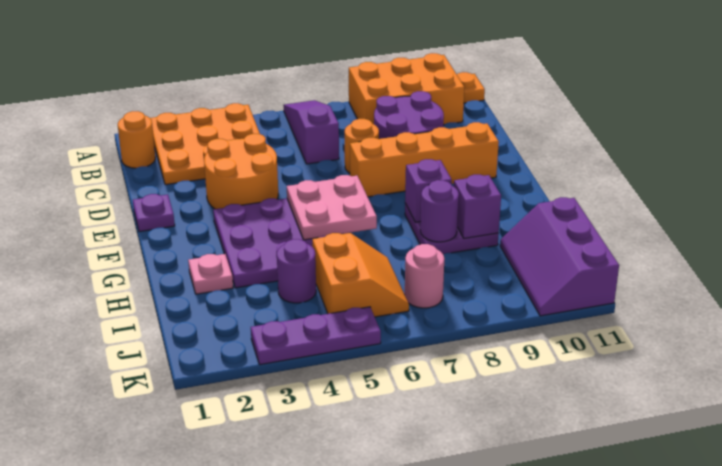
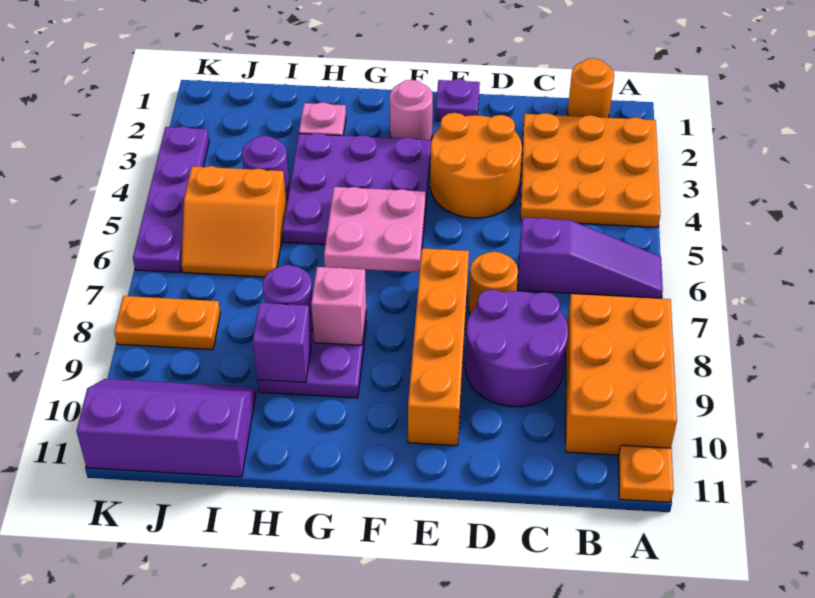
purple 1x1 brick [405,159,452,222] -> pink 1x1 brick [311,267,366,345]
pink 1x1 round brick [405,244,444,308] -> pink 1x1 round brick moved to [390,80,433,140]
none -> orange 1x2 plate [114,296,220,350]
purple 1x3 plate [251,307,381,365] -> purple 1x4 plate [133,126,209,272]

